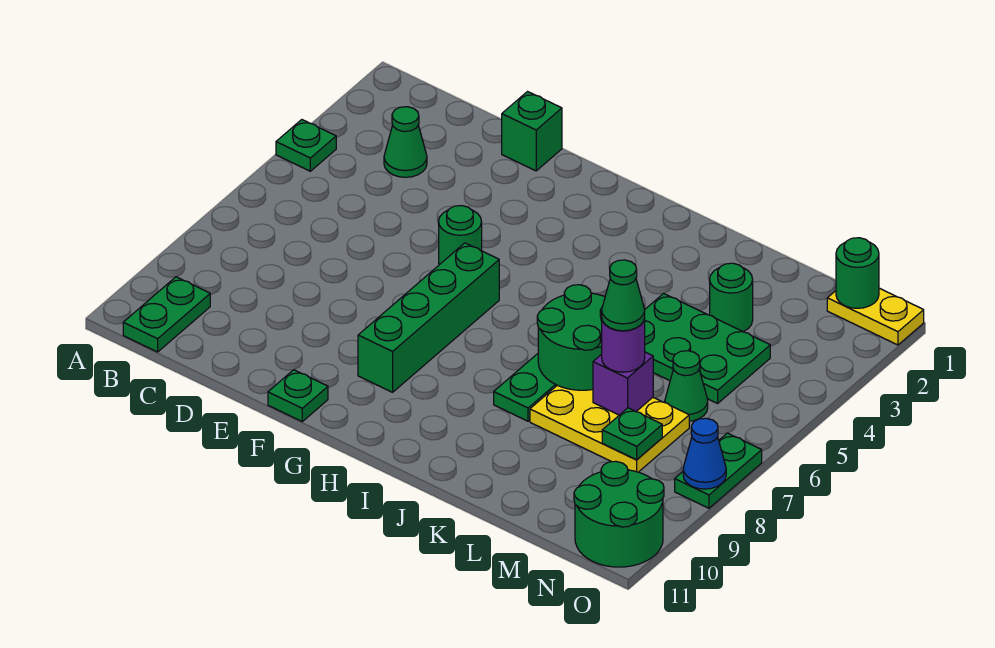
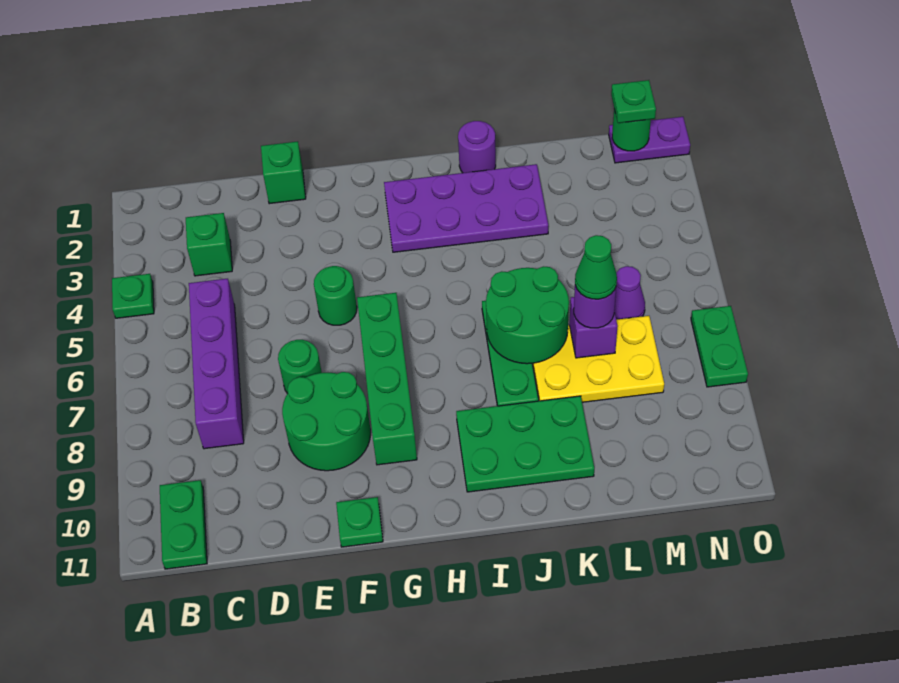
green 1x1 cone [384,107,427,177] -> green 1x1 brick [186,213,232,276]
none -> purple 1x4 brick [189,279,244,449]
none -> purple 2x4 plate [384,164,548,252]
none -> purple 1x1 round brick [458,121,496,173]
green 2x3 plate [645,293,770,403] -> green 2x3 plate moved to [456,396,594,492]
green 1x1 round brick [710,263,753,332] -> green 1x1 round brick moved to [278,340,322,393]
green 1x1 cone [665,351,708,421] -> purple 1x1 cone [614,266,645,320]
green 1x1 plate [602,408,662,460] -> green 1x1 plate moved to [611,80,656,123]
yellow 1x2 plate [827,288,924,345] -> purple 1x2 plate [609,117,690,163]
green 2x2 round brick [574,461,664,567] -> green 2x2 round brick moved to [282,372,371,471]
blue 1x1 cone [683,418,726,489] -> none

